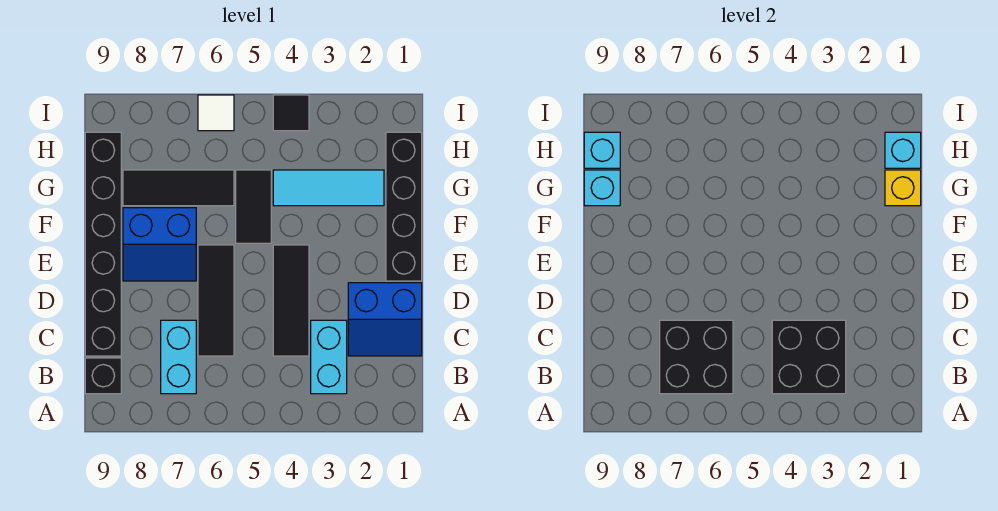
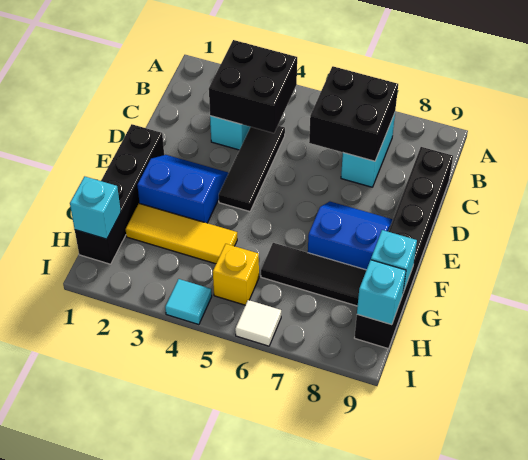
black 1x1 brick [85,358,121,394] -> none
blue 2x2 slope [348,283,422,356] -> blue 2x2 slope moved to [137,155,228,223]
black 1x3 tile [198,245,234,356] -> none
black 1x2 tile [236,170,271,243] -> none
yellow 1x1 brick [885,170,921,206] -> yellow 1x1 brick moved to [213,244,259,305]
cyan 1x3 tile [273,170,384,206] -> yellow 1x3 tile [126,203,237,264]
black 1x1 tile [273,95,309,131] -> cyan 1x1 tile [165,279,212,325]

